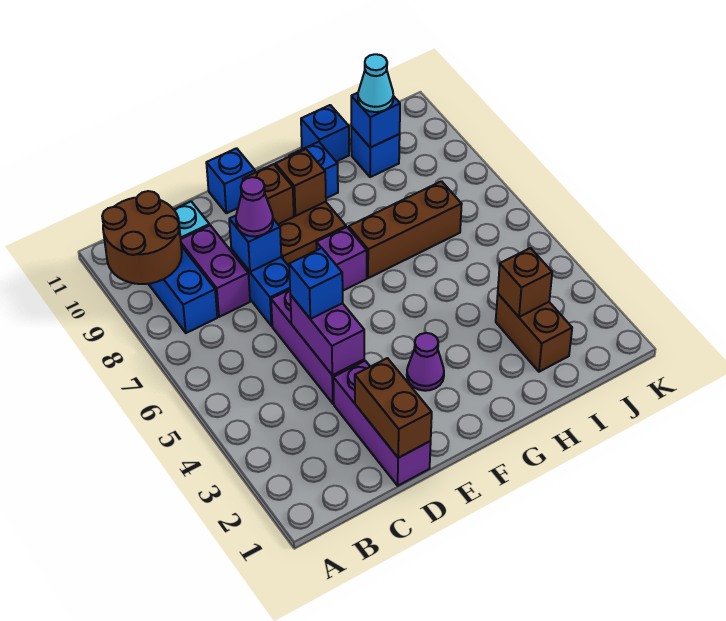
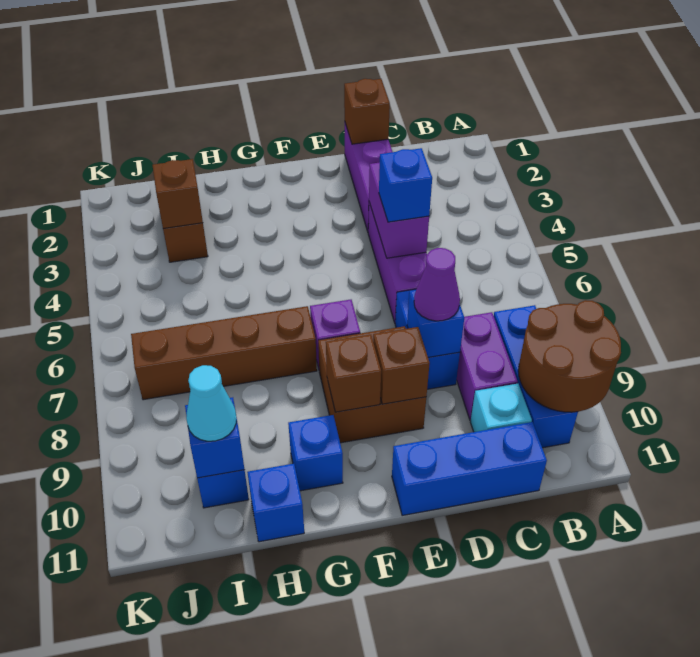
brown 1x2 brick [355,358,432,458] -> brown 1x1 brick [344,79,390,144]
blue 1x1 brick [206,148,255,213] -> blue 1x3 brick [392,422,547,516]
purple 1x1 cone [407,333,444,391] -> none
brown 1x3 brick [349,181,462,278] -> brown 1x4 brick [131,306,317,400]

